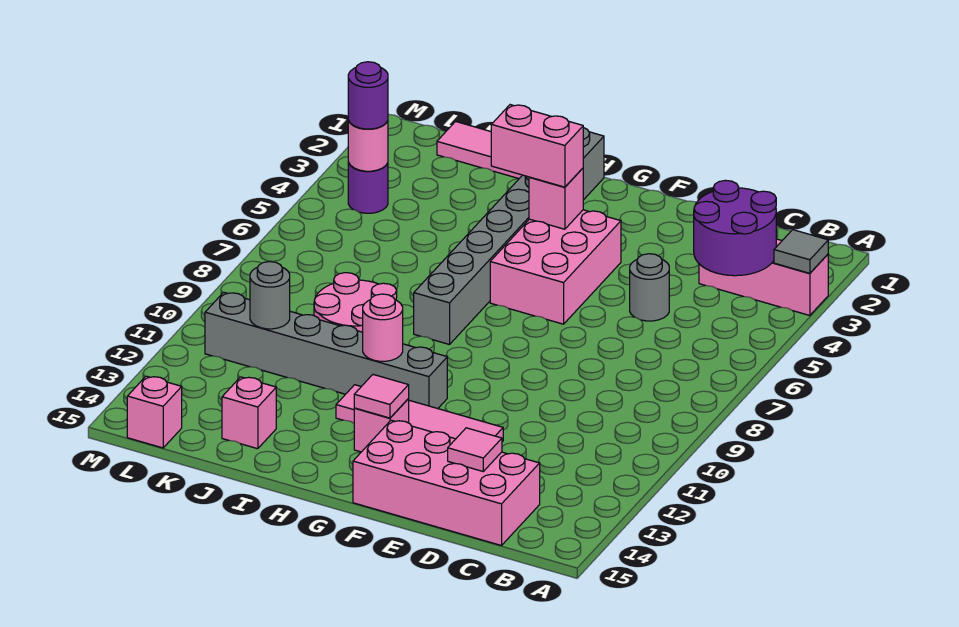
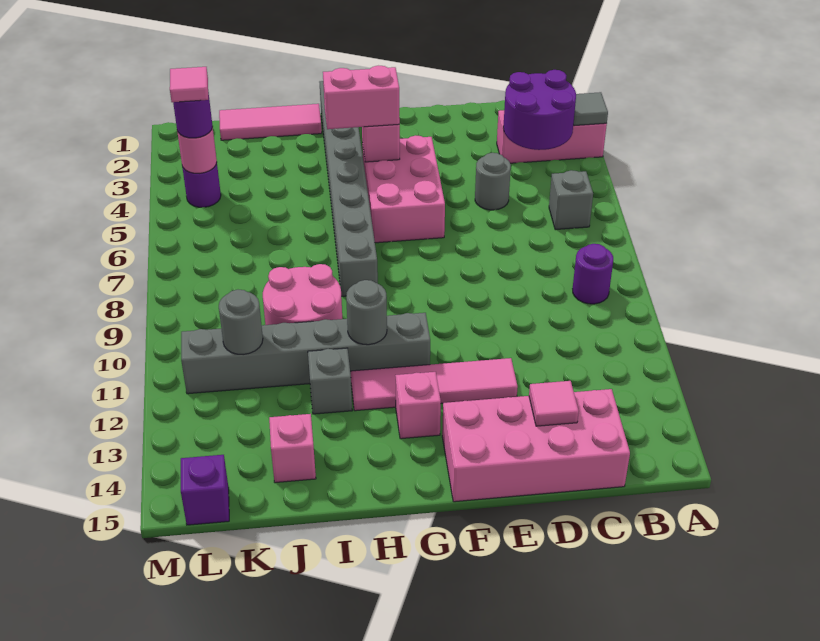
none -> grey 1x1 brick [549,170,593,230]
none -> purple 1x1 round brick [573,244,613,304]
pink 1x1 tile [354,375,409,418] -> pink 1x1 tile moved to [170,67,208,102]
pink 1x1 round brick [363,294,403,361] -> grey 1x1 round brick [346,280,387,345]
none -> grey 1x1 brick [308,348,352,414]
pink 1x1 brick [127,376,182,448] -> purple 1x1 brick [181,455,229,525]

